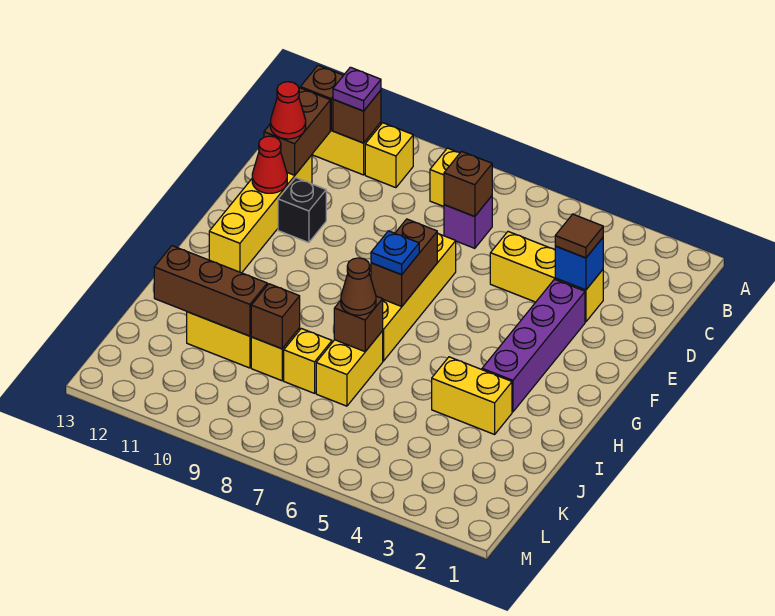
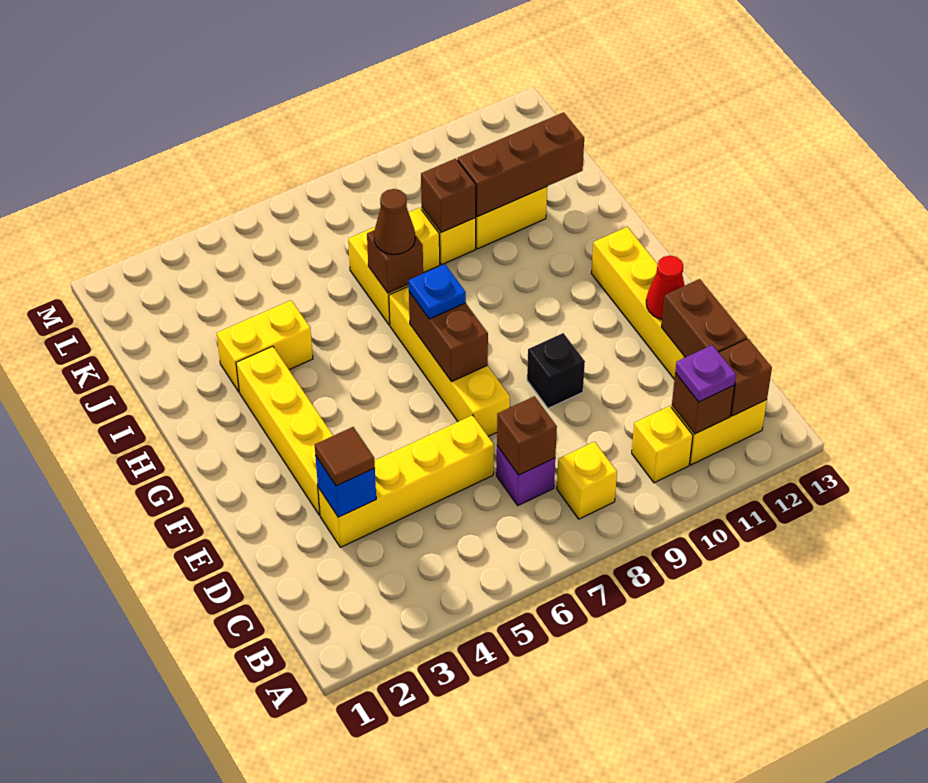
yellow 1x3 brick [490,232,603,322] -> yellow 1x4 brick [318,415,494,547]
red 1x1 cone [270,82,306,139] -> none
purple 1x4 brick [482,279,585,412] -> yellow 1x4 brick [236,346,333,515]
black 1x1 brick [278,178,326,243] -> black 1x1 brick moved to [527,333,585,408]

